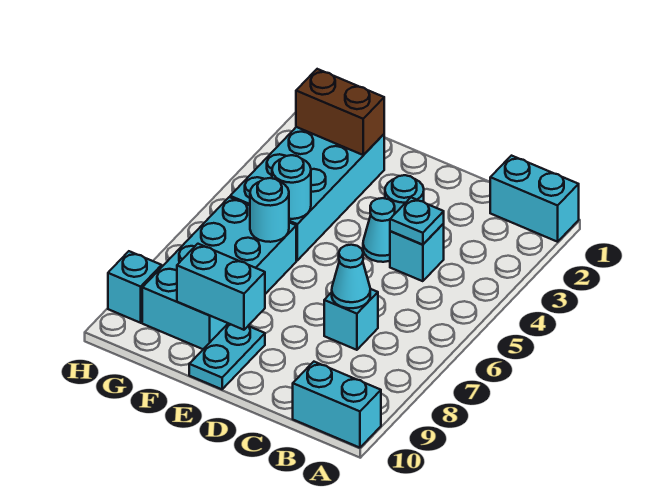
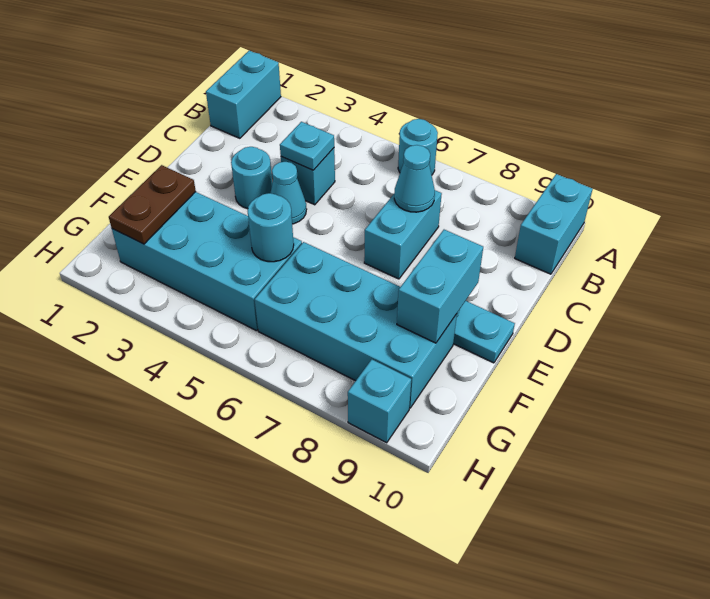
cyan 1x1 brick [324,289,378,350] -> cyan 1x2 brick [364,190,442,279]
brown 1x2 brick [296,69,384,155] -> brown 1x2 plate [109,165,196,244]
cyan 1x1 round brick [250,178,289,242] -> cyan 1x1 round brick moved to [398,119,438,175]

